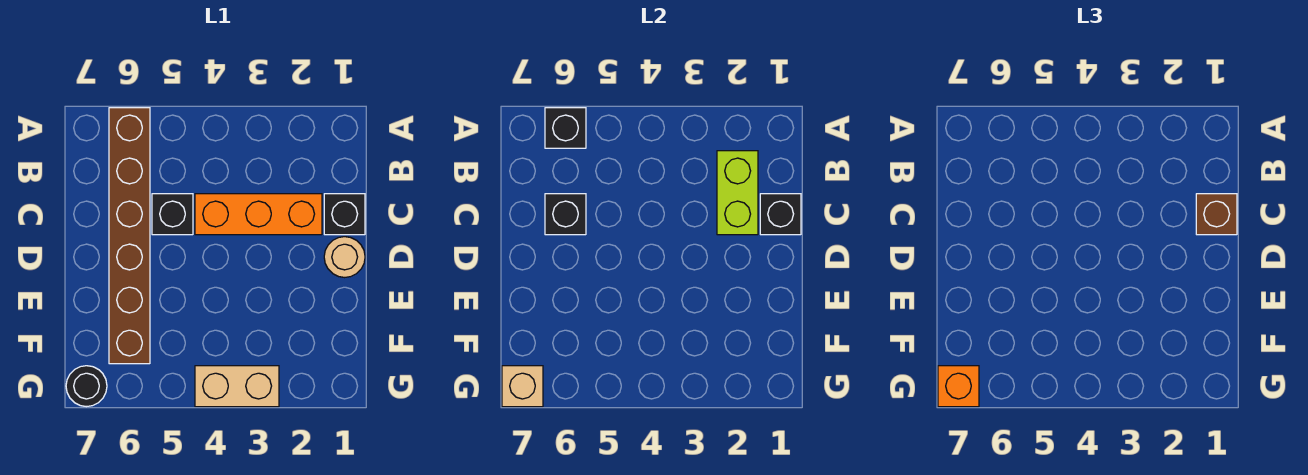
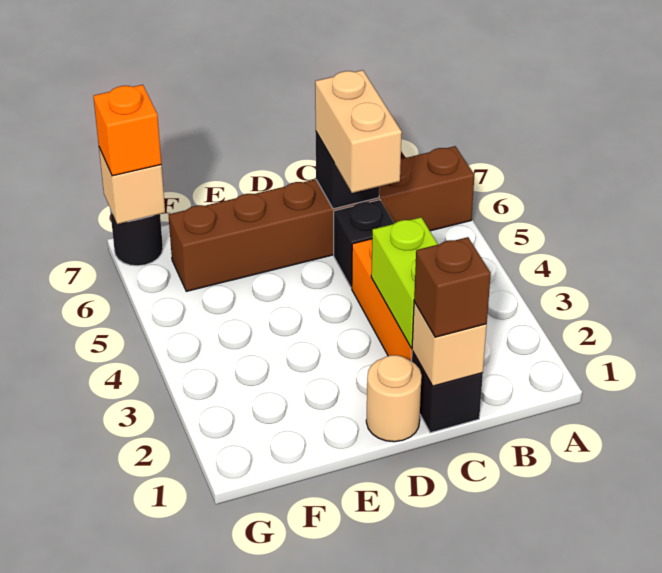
black 1x1 brick [545,108,586,148] -> none
lime 1x2 brick [717,151,758,235] -> lime 1x2 brick turned to [371,217,438,348]
black 1x1 brick [760,194,801,235] -> tan 1x1 brick [412,302,487,386]
tan 1x2 brick [195,366,279,407] -> tan 1x2 brick moved to [315,70,402,193]

